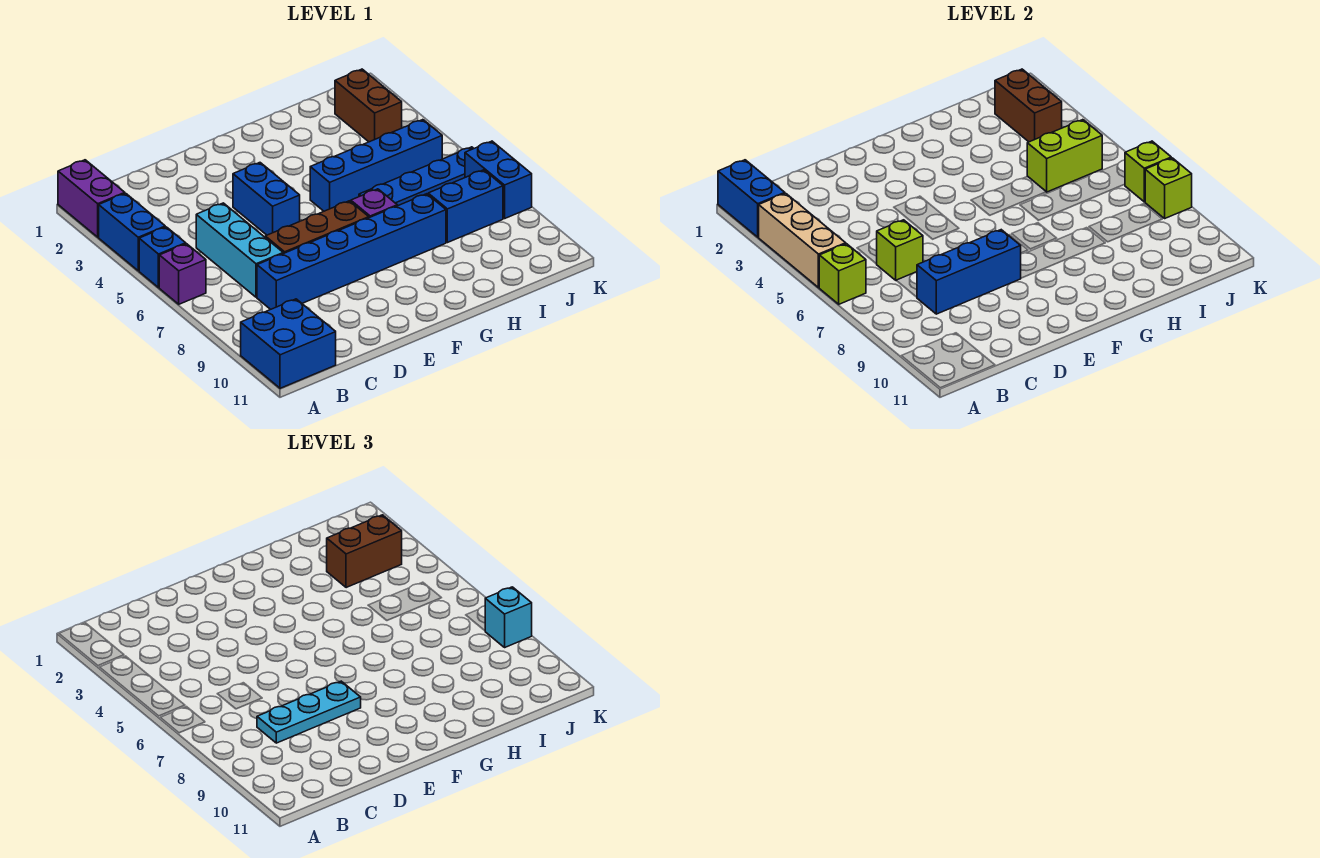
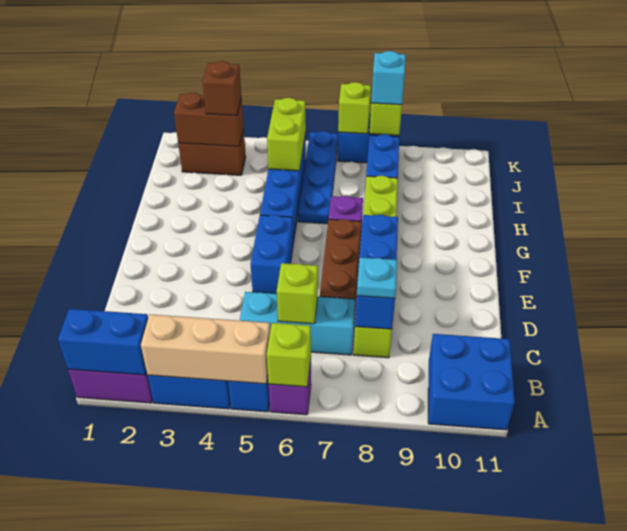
blue 1x6 brick [257,194,446,309] -> lime 1x6 brick [354,176,398,358]
cyan 1x3 plate [257,681,361,743] -> cyan 1x1 plate [357,257,397,298]
blue 1x2 brick [233,163,300,235] -> blue 1x2 brick turned to [251,215,293,294]
brown 1x2 brick [327,515,402,588] -> brown 1x1 brick [203,61,241,116]

